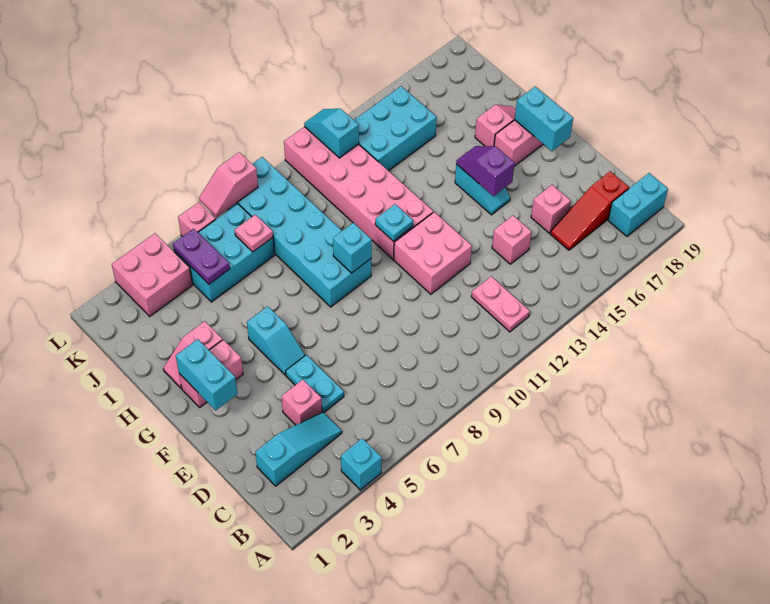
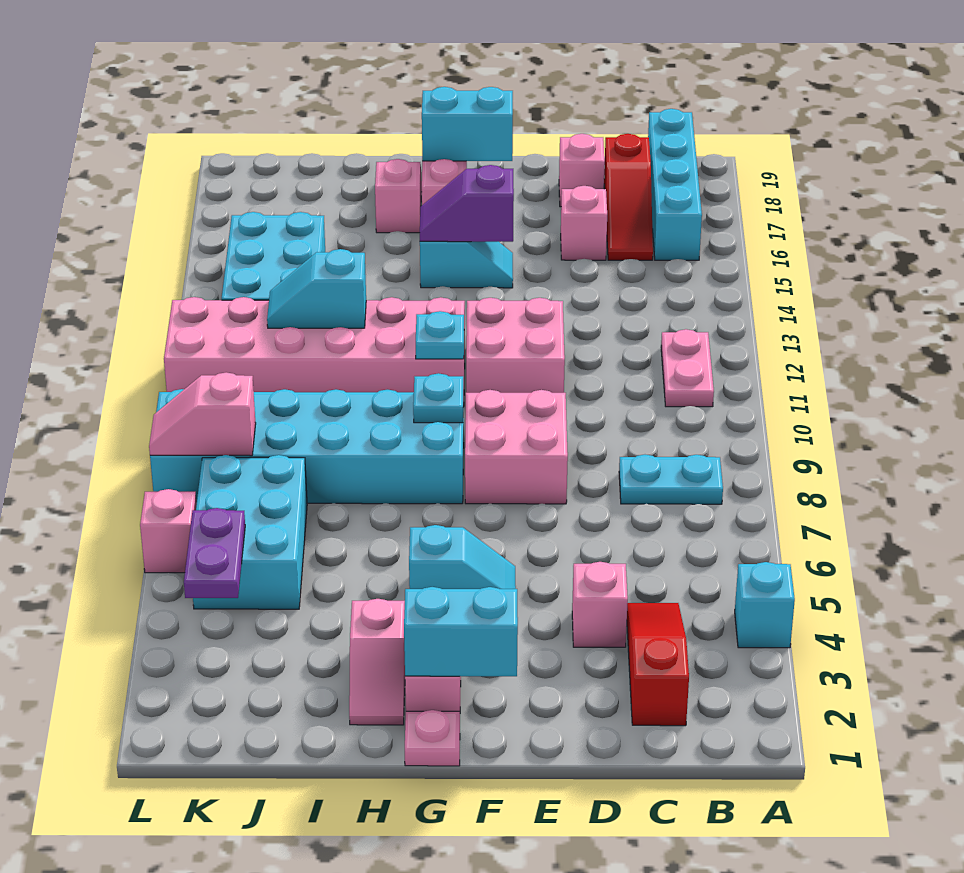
pink 1x2 plate [471,276,530,332] -> pink 1x2 plate turned to [661,329,714,407]
cyan 1x2 brick [608,173,668,236] -> cyan 1x4 brick [648,109,702,260]
cyan 1x3 slope [255,412,342,486] -> red 1x3 slope [627,603,689,726]
cyan 1x2 plate [286,355,344,413] -> cyan 1x2 plate moved to [619,455,723,504]
pink 1x1 brick [492,216,532,264] -> pink 1x1 brick moved to [559,134,605,207]
cyan 1x1 brick [333,223,372,273] -> cyan 1x1 plate [413,373,463,423]
purple 1x2 plate [173,229,230,284] -> purple 1x2 plate turned to [184,508,245,598]
pink 1x1 plate [235,215,273,252] -> pink 1x1 plate moved to [405,710,460,766]
pink 2x2 brick [112,233,193,316] -> pink 2x2 brick moved to [465,390,568,504]
cyan 1x2 slope [304,109,359,158] -> cyan 1x2 slope moved to [267,249,366,328]
pink 1x2 slope [199,152,258,217] -> pink 1x2 slope turned to [149,372,256,456]

